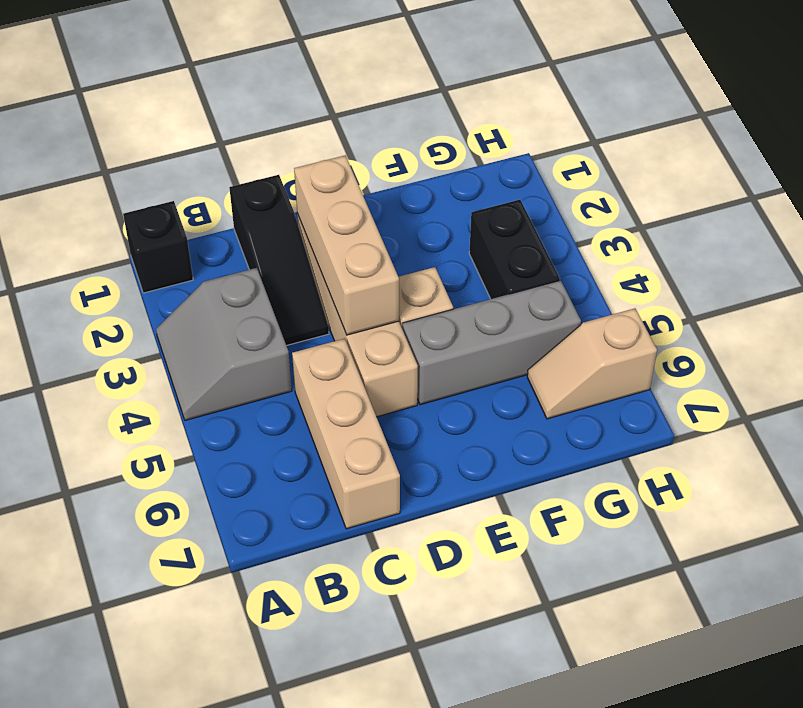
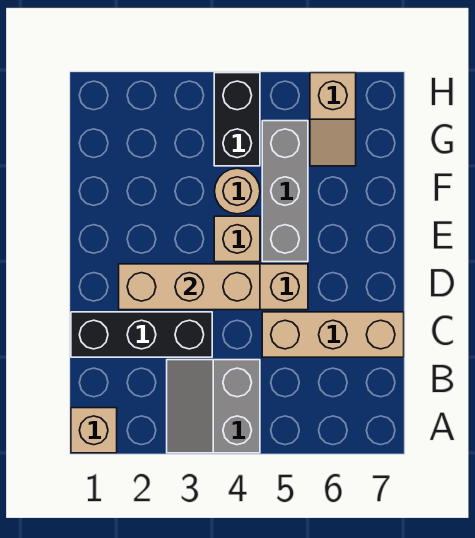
black 1x1 brick [123,201,193,293] -> tan 1x1 brick [71,408,117,453]
grey 2x2 slope [156,268,292,420] -> grey 2x2 slope turned to [167,360,260,453]
black 1x3 slope [229,175,329,346] -> black 1x3 brick [71,312,212,357]
none -> tan 1x1 round brick [215,168,260,214]
black 1x2 brick [469,200,560,299] -> black 1x2 brick turned to [214,73,260,166]

